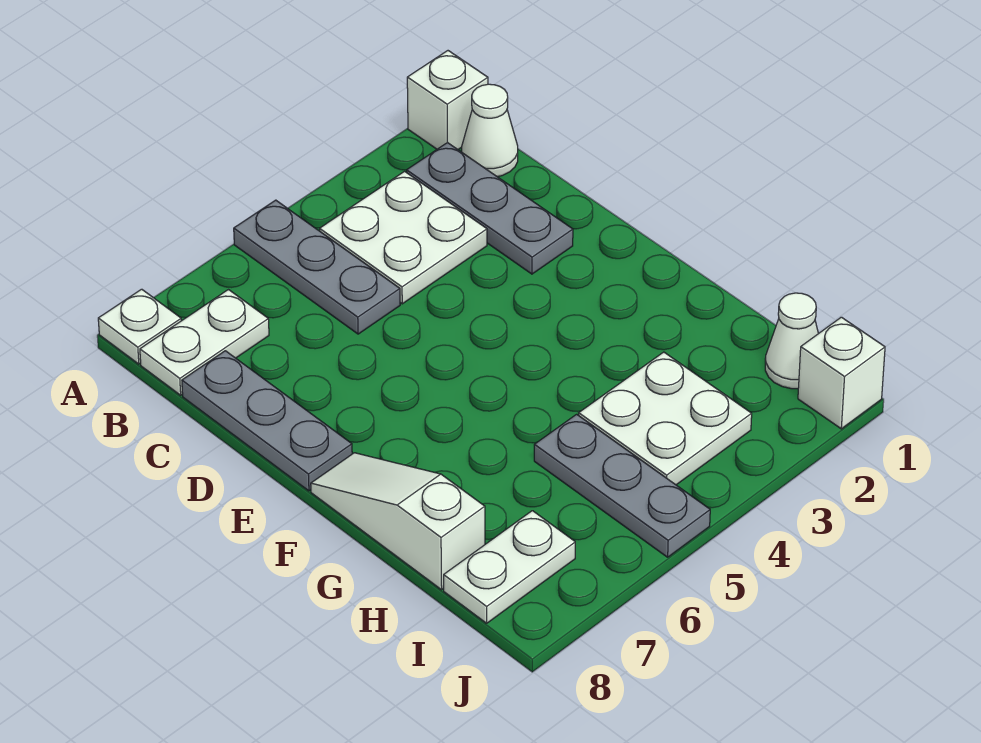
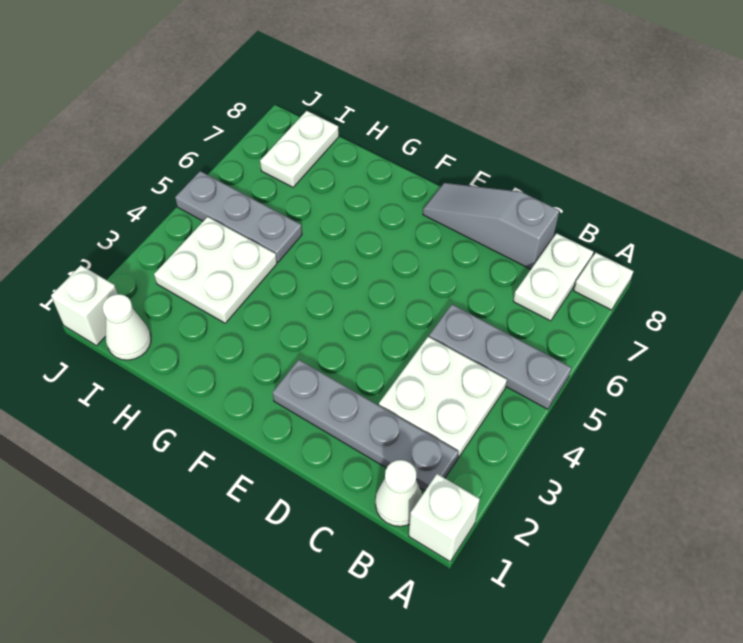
grey 1x3 plate [407,143,573,274] -> grey 1x4 plate [273,360,459,491]
grey 1x3 plate [182,351,352,491] -> grey 1x3 slope [423,183,560,269]
white 1x3 slope [311,453,485,590] -> none

